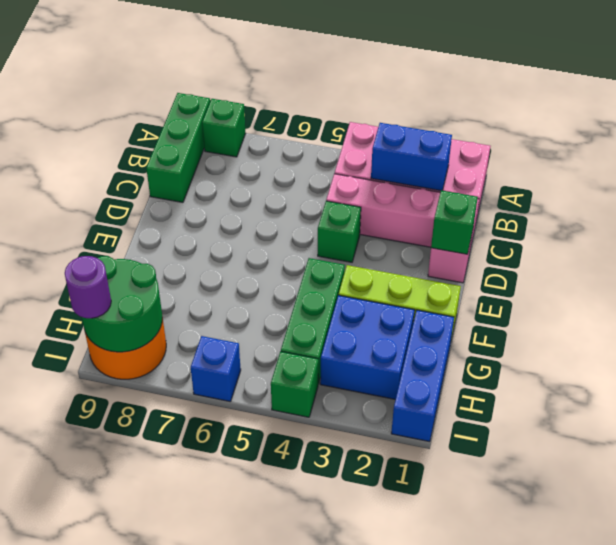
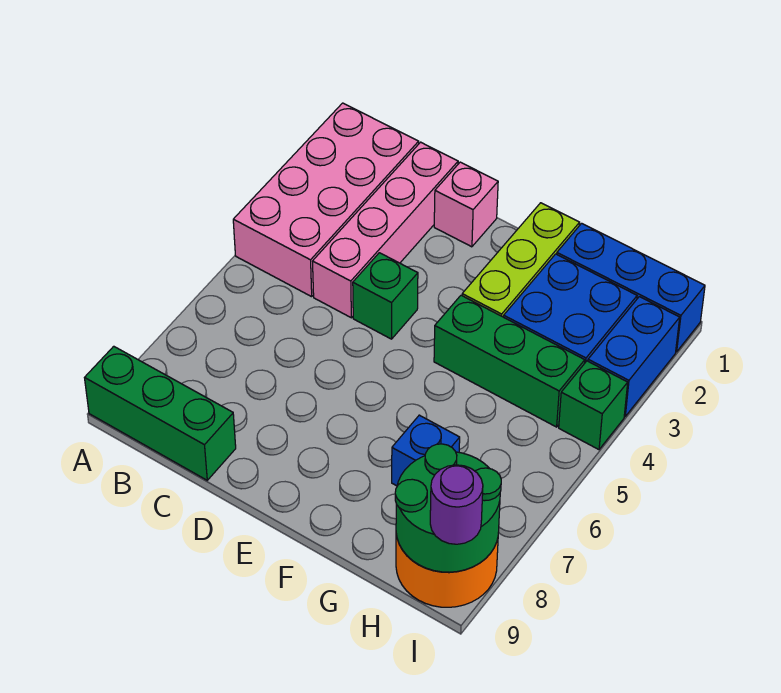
green 1x1 brick [202,99,246,157] -> none
blue 1x2 brick [371,123,452,191] -> blue 1x2 brick moved to [588,297,680,416]
green 1x1 brick [431,190,478,254] -> none
blue 1x1 brick [191,336,241,402] -> blue 1x1 brick moved to [392,415,460,486]

